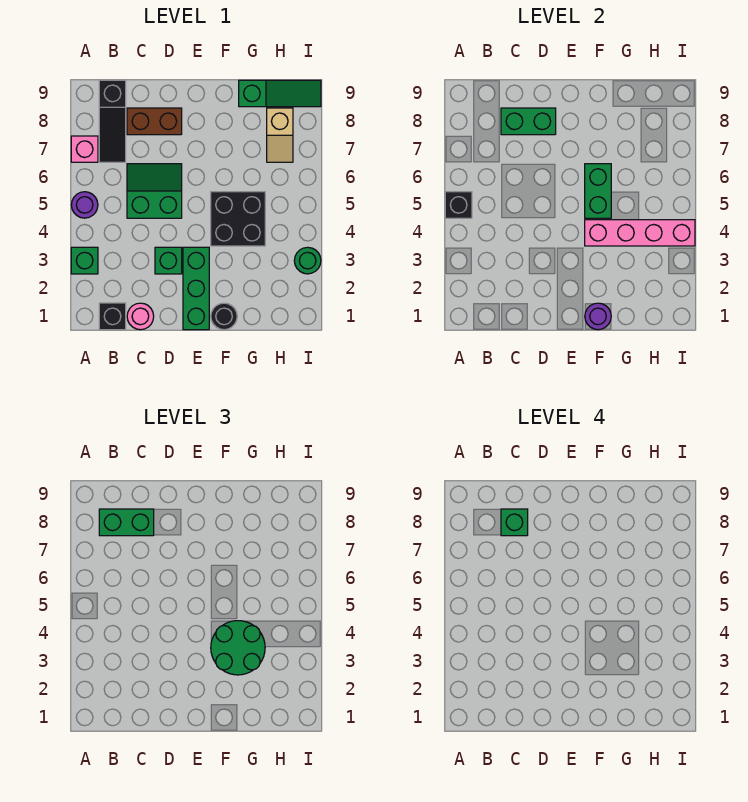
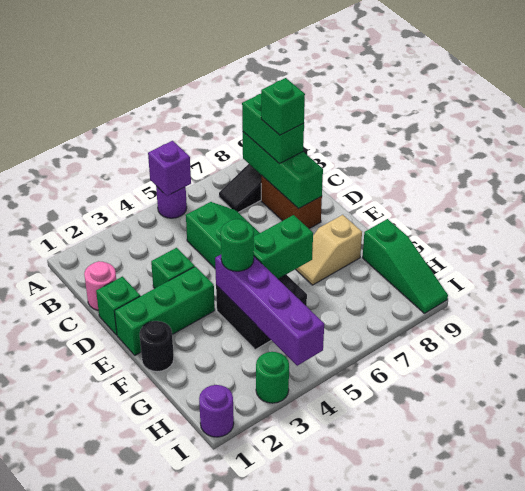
green 1x1 brick [71,247,98,274] -> green 1x1 brick moved to [96,276,140,335]
black 1x1 brick [445,192,472,218] -> purple 1x1 brick [148,141,191,196]
pink 1x1 brick [71,136,98,162] -> none
black 1x1 brick [99,303,126,330] -> none
green 1x2 brick [501,108,556,135] -> green 1x3 brick [243,132,323,209]
purple 1x1 round brick [585,303,611,330] -> purple 1x1 round brick moved to [199,385,234,437]
green 2x2 round brick [211,621,265,675] -> green 1x1 round brick [221,219,254,271]
pink 1x4 brick [585,220,695,246] -> purple 1x4 brick [215,255,324,366]
tan 1x2 slope [267,108,293,162] -> tan 1x2 slope moved to [296,215,362,285]

